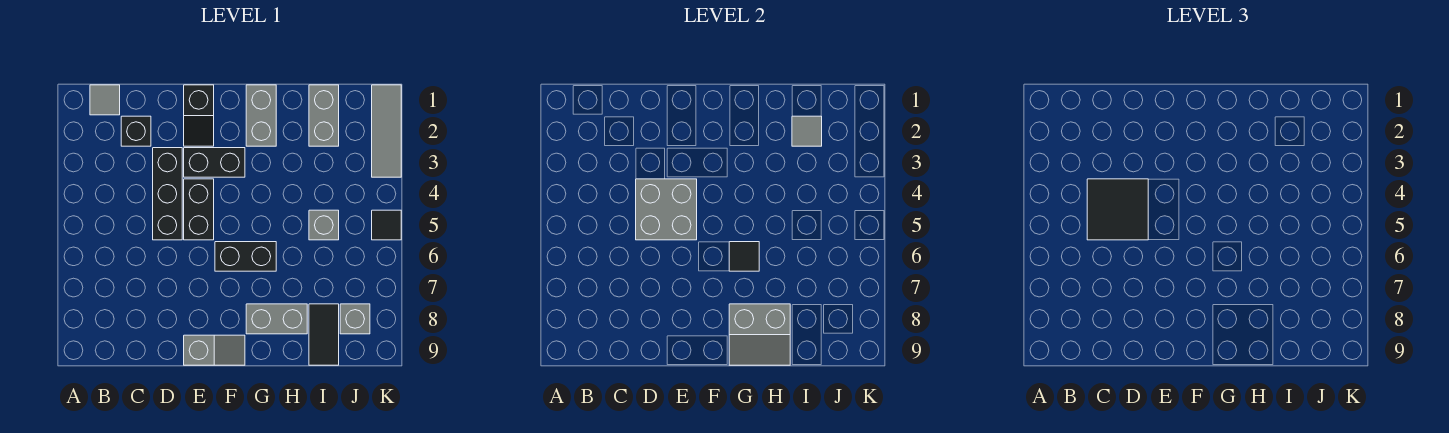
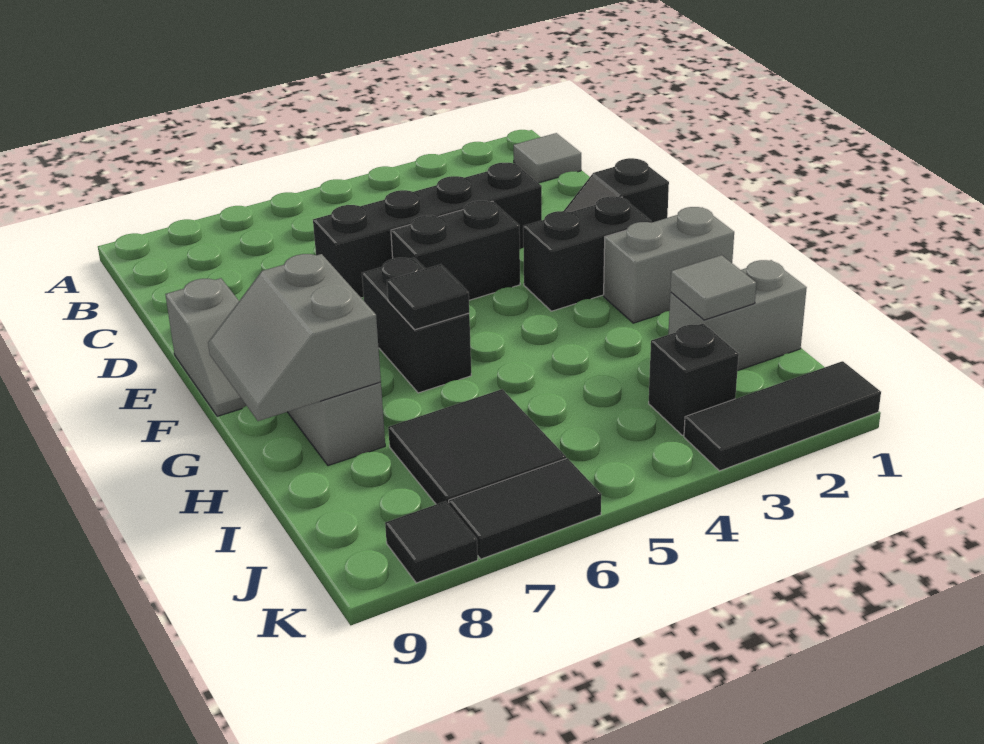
black 1x1 brick [121,116,151,146] -> black 1x1 brick moved to [649,324,739,435]
black 2x2 tile [1087,179,1148,240] -> black 2x2 tile moved to [388,389,566,504]
black 1x3 brick [153,148,182,240] -> black 1x4 brick [313,163,542,298]
grey 2x2 brick [636,179,697,240] -> none
black 1x2 brick [184,148,245,177] -> black 1x2 brick turned to [523,196,651,311]
grey 1x1 brick [309,210,339,240] -> none
black 1x2 tile [309,304,339,365] -> black 1x2 tile moved to [449,458,601,559]
grey 1x1 brick [340,304,370,334] -> none
grey 1x3 tile [372,85,401,177] -> black 1x3 tile [684,361,881,471]
black 1x1 tile [372,210,401,240] -> black 1x1 tile moved to [385,501,478,583]

